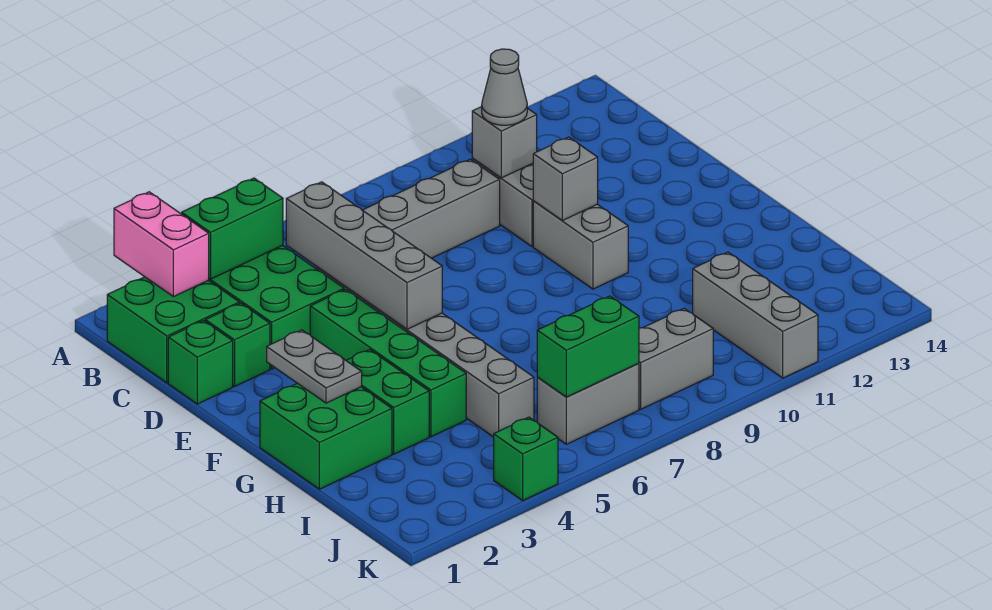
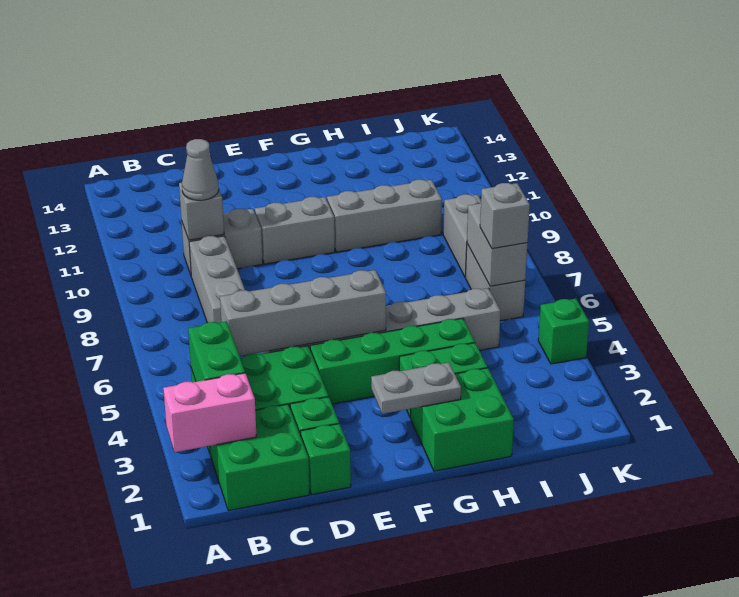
grey 1x1 brick [533,137,598,221] -> grey 1x1 brick moved to [480,183,530,249]
grey 1x3 brick [693,252,818,378] -> grey 1x3 brick moved to [327,180,442,252]
green 1x2 brick [537,296,639,397] -> grey 1x2 brick [467,203,528,286]

